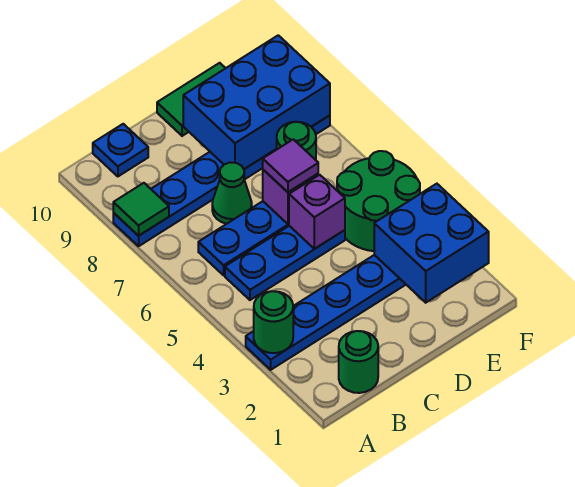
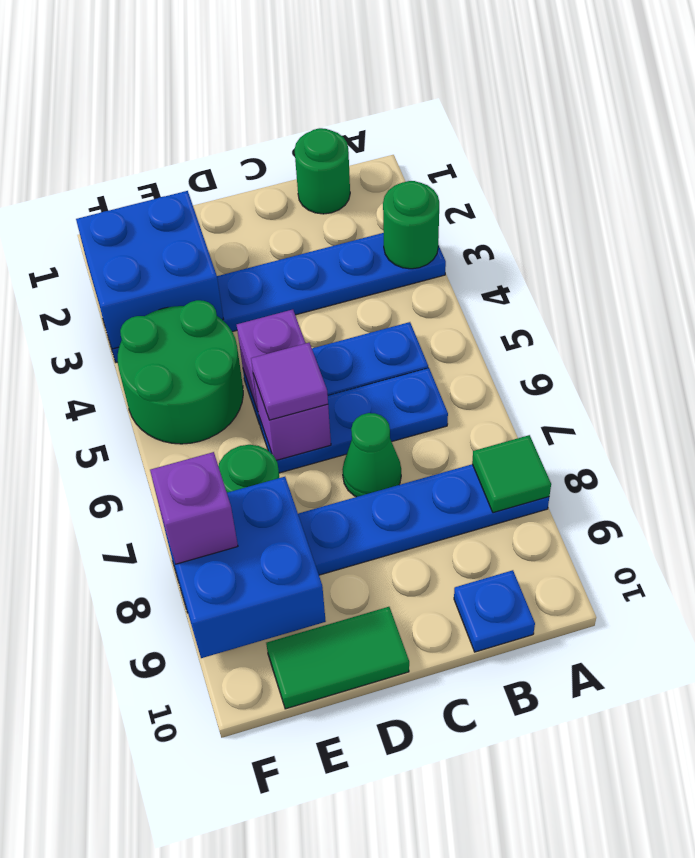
blue 2x3 brick [183,35,330,169] -> blue 2x2 brick [162,477,326,658]
none -> purple 1x1 brick [150,452,238,564]

